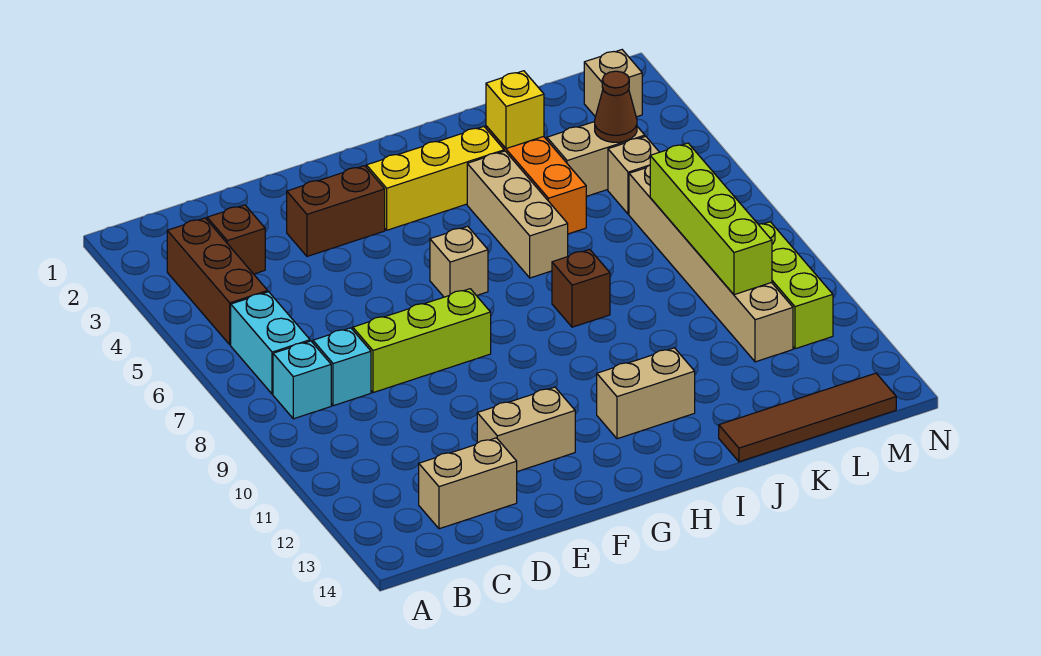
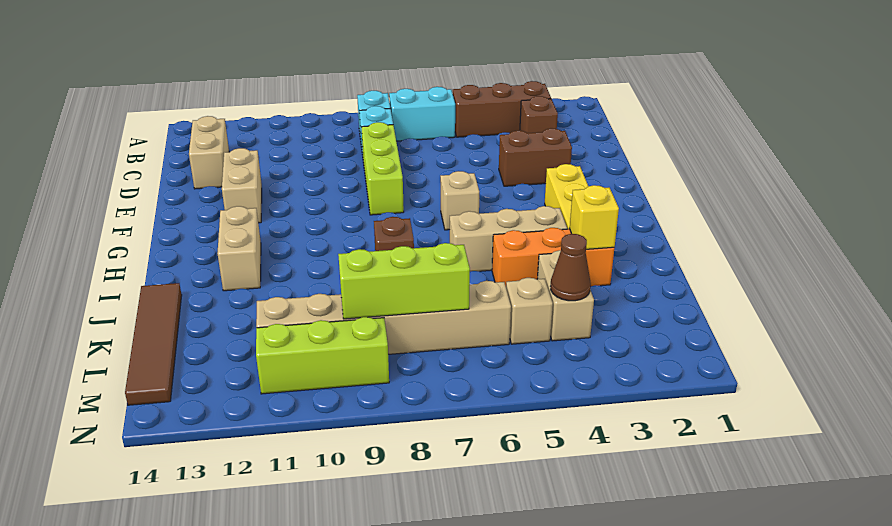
brown 1x2 brick [287,166,385,256] -> brown 1x2 brick turned to [499,128,572,186]
lime 1x4 brick [650,143,772,295] -> lime 1x3 brick [338,243,470,319]
tan 1x1 brick [584,50,642,117] -> none

